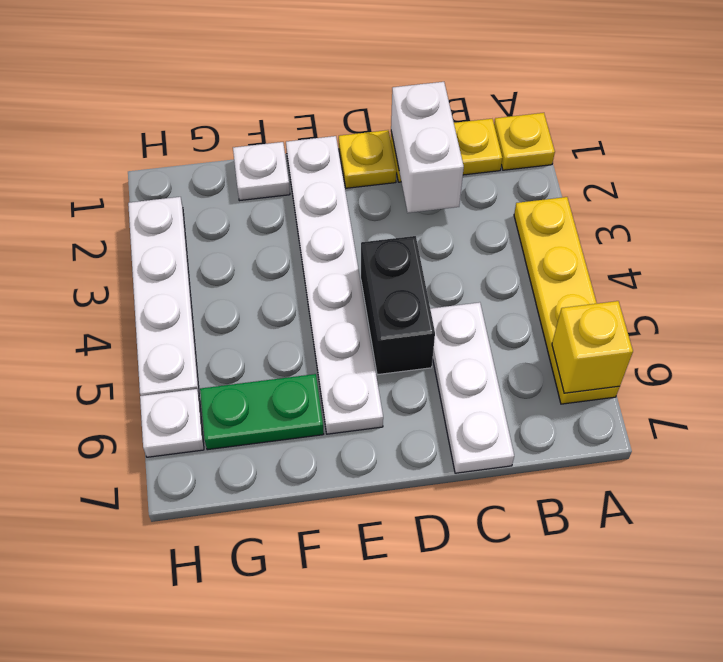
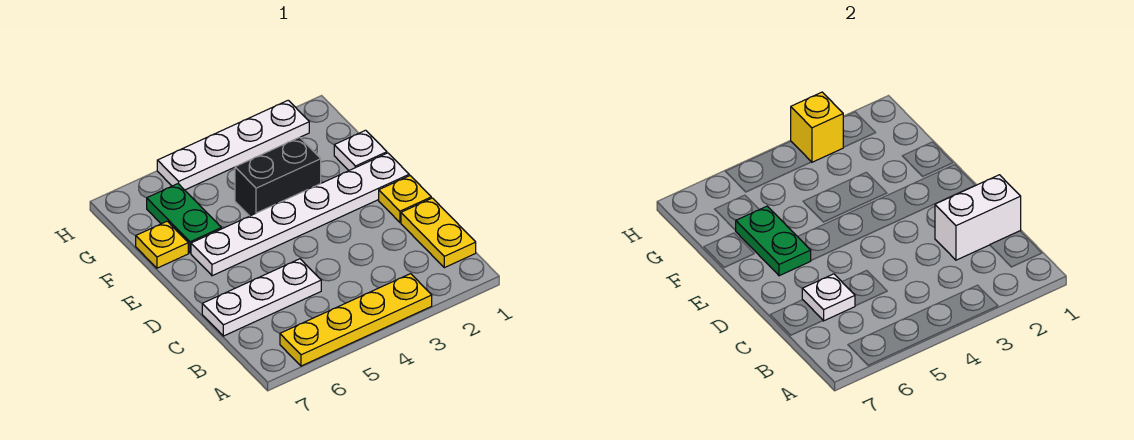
yellow 1x1 plate [494,113,555,170] -> yellow 1x1 plate moved to [136,221,188,268]
yellow 1x1 brick [552,301,633,393] -> yellow 1x1 brick moved to [791,92,843,162]
black 1x2 brick [361,236,435,375] -> black 1x2 brick moved to [235,137,321,216]
none -> green 1x2 plate [735,206,811,276]
white 1x1 plate [140,389,204,457] -> white 1x1 plate moved to [802,274,855,321]

